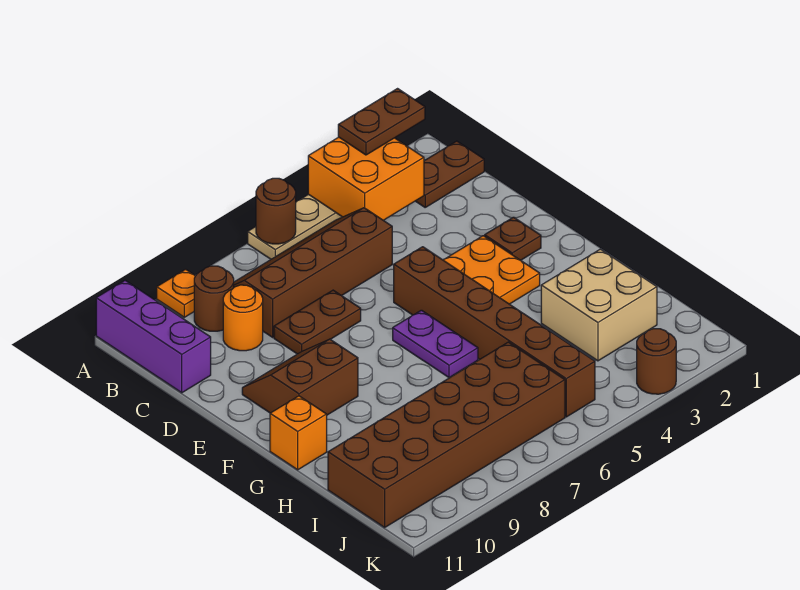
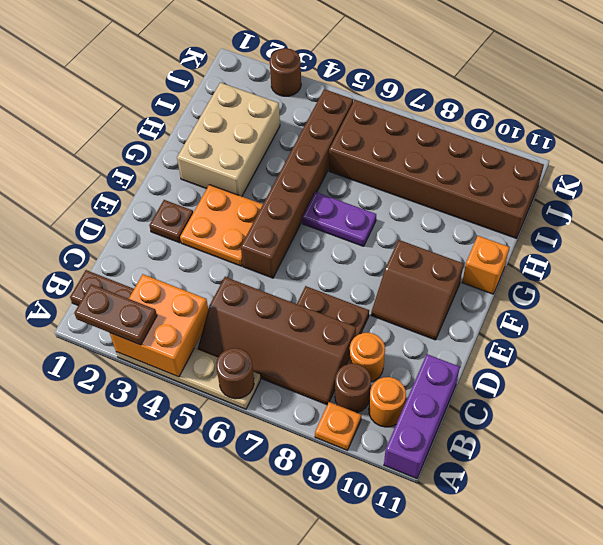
none -> orange 1x1 round brick [369,377,406,427]
purple 1x2 plate [393,310,478,378] -> purple 1x2 plate turned to [302,192,376,246]
tan 2x2 brick [541,249,657,361] -> tan 2x3 brick [177,83,280,196]

